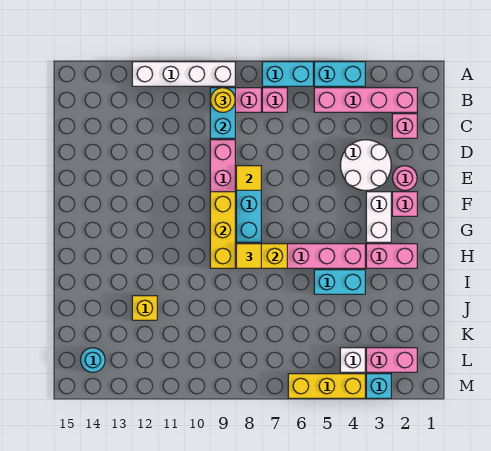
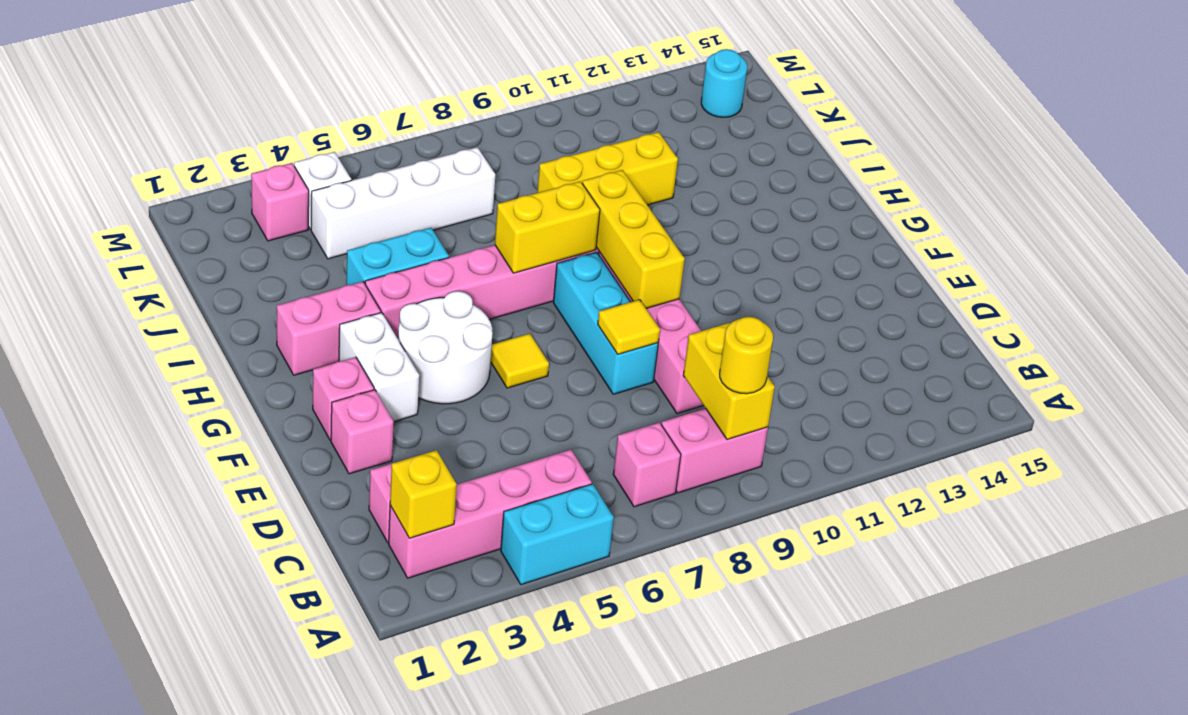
cyan 1x2 brick [262,62,313,86] -> none
white 1x4 brick [132,62,235,86] -> white 1x4 brick moved to [311,147,495,259]
cyan 1x2 brick [210,88,235,138] -> yellow 1x2 brick [683,323,775,439]
white 2x2 round brick [340,140,391,190] -> white 2x2 round brick moved to [398,291,493,404]
pink 1x1 round brick [393,166,417,190] -> pink 1x1 brick [331,390,394,474]
yellow 1x1 tile [236,244,261,268] -> yellow 1x1 tile moved to [491,334,549,388]
yellow 1x1 brick [132,296,157,320] -> yellow 1x1 brick moved to [390,450,457,538]
pink 1x2 brick [366,348,417,372] -> pink 1x1 brick [251,163,309,241]
cyan 1x1 brick [366,374,391,398] -> none
yellow 1x3 brick [288,374,365,398] -> yellow 1x3 brick moved to [537,132,678,205]

